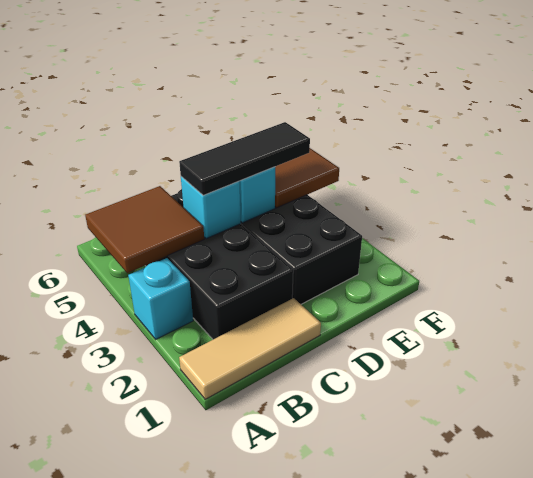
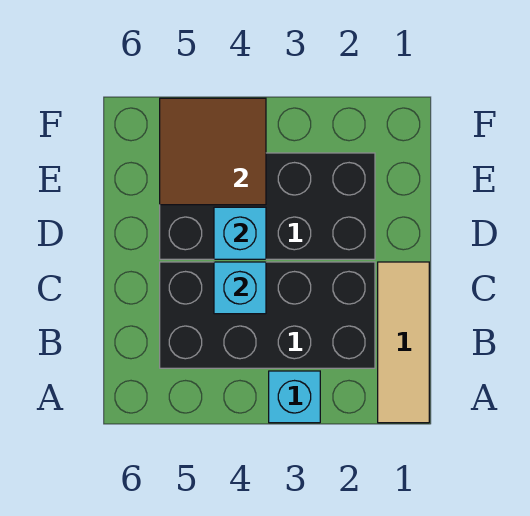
brown 2x2 tile [85,186,204,273] -> none
black 1x3 tile [179,122,310,195] -> none

